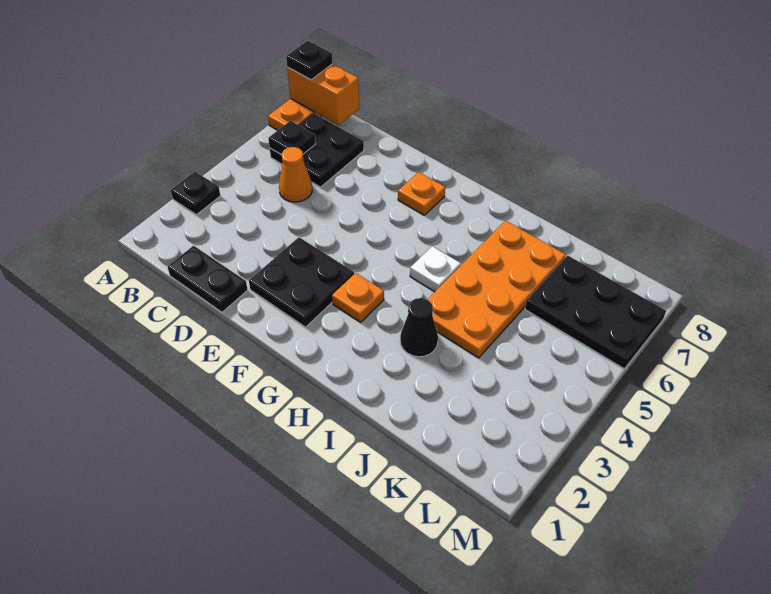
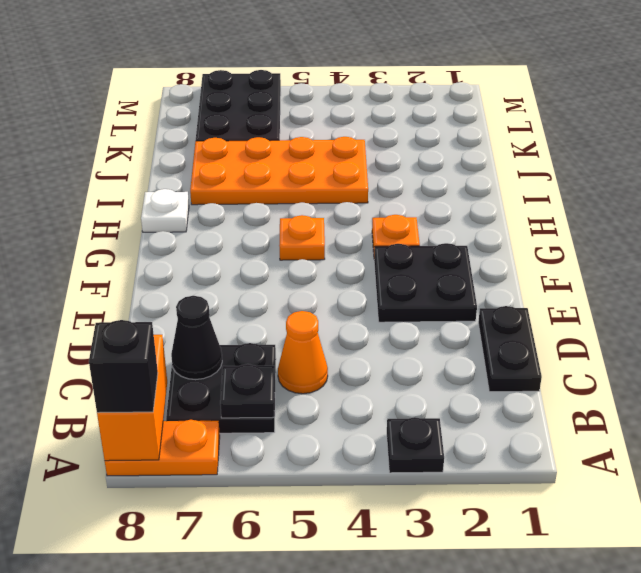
black 1x1 plate [286,41,332,80] -> black 1x1 brick [89,320,158,413]
orange 1x1 plate [398,172,445,215] -> orange 1x1 plate moved to [279,215,325,260]
white 1x1 plate [410,246,461,292] -> white 1x1 plate moved to [141,189,189,232]
black 1x1 cone [400,298,438,357] -> black 1x1 cone moved to [171,296,222,380]

